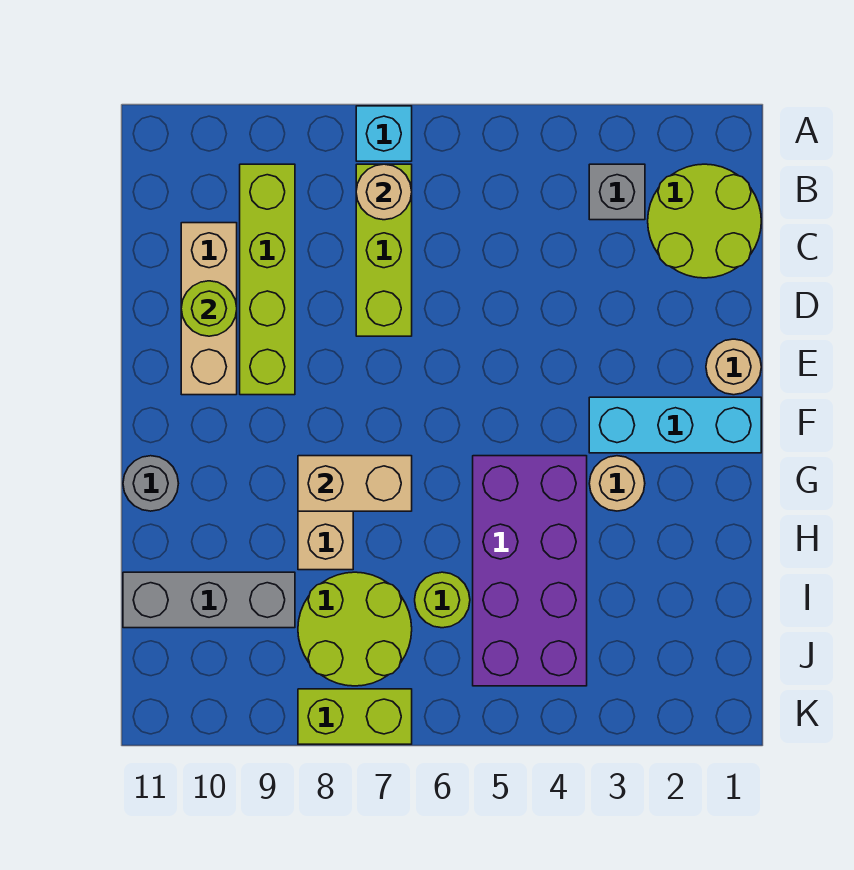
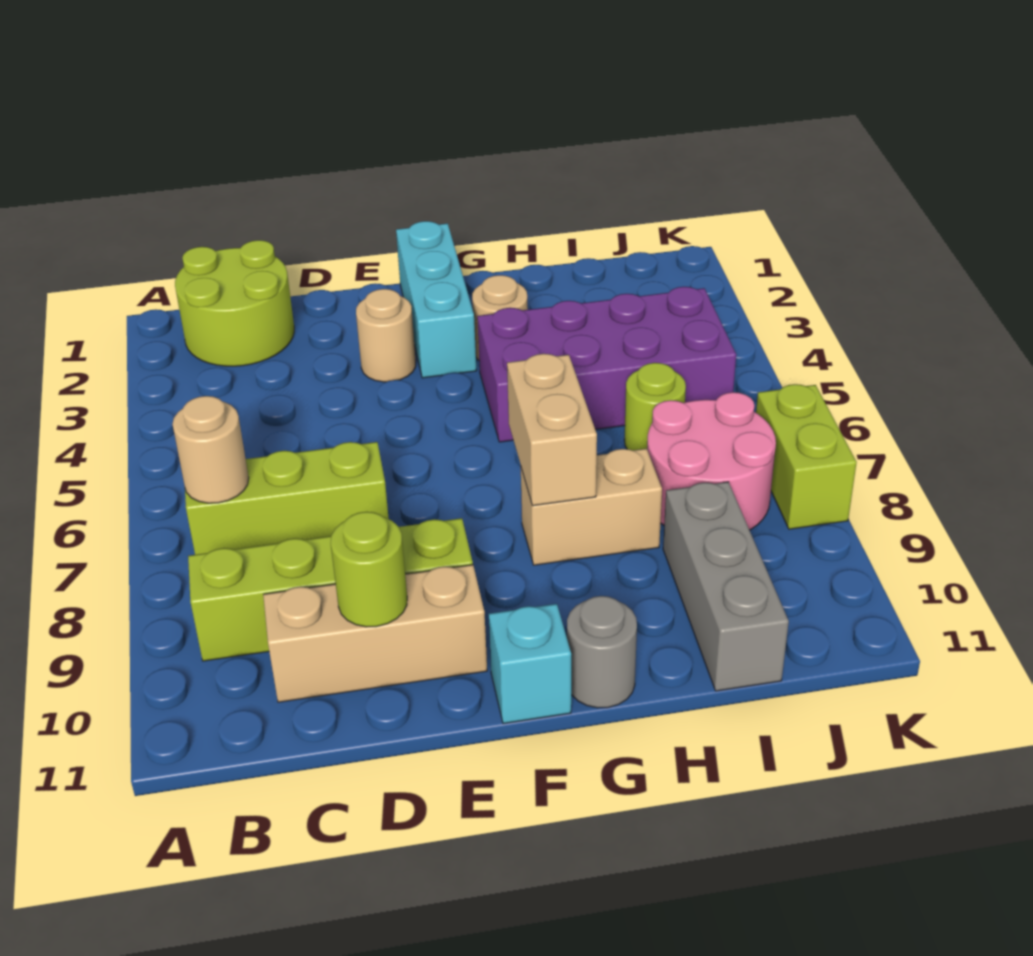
cyan 1x1 brick [356,106,412,161] -> cyan 1x1 brick moved to [489,604,571,724]
grey 1x1 brick [589,164,645,220] -> none
tan 1x1 round brick [706,339,761,395] -> tan 1x1 round brick moved to [356,289,416,382]
lime 2x2 round brick [298,572,412,686] -> pink 2x2 round brick [647,392,776,530]

